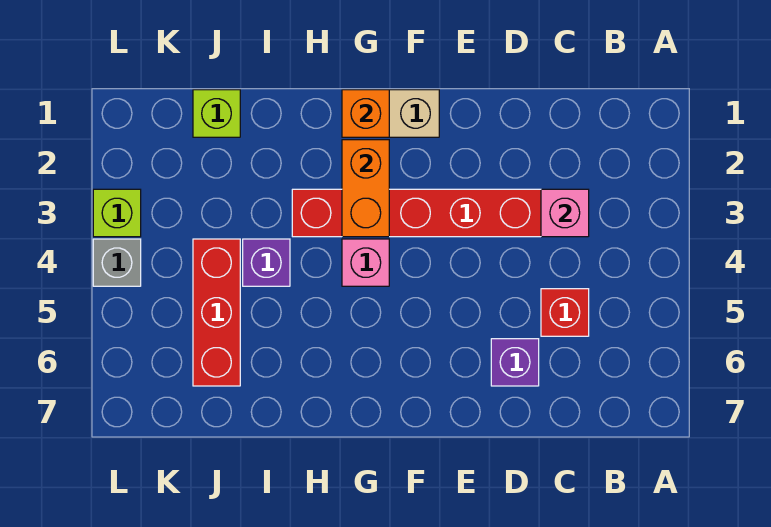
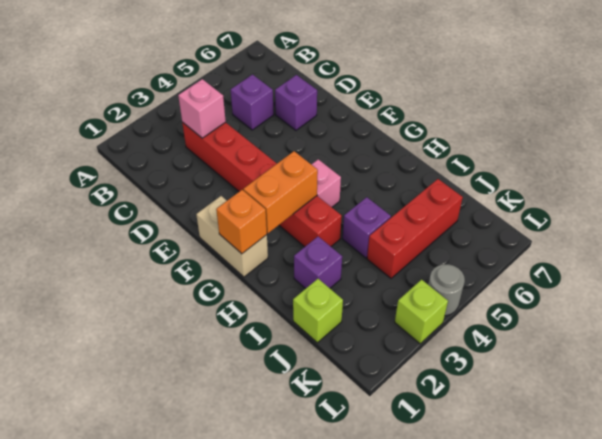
red 1x1 brick [541,289,589,336] -> purple 1x1 brick [231,75,274,130]
none -> purple 1x1 brick [294,236,342,289]
grey 1x1 brick [93,239,141,286] -> grey 1x1 round brick [428,264,465,316]

